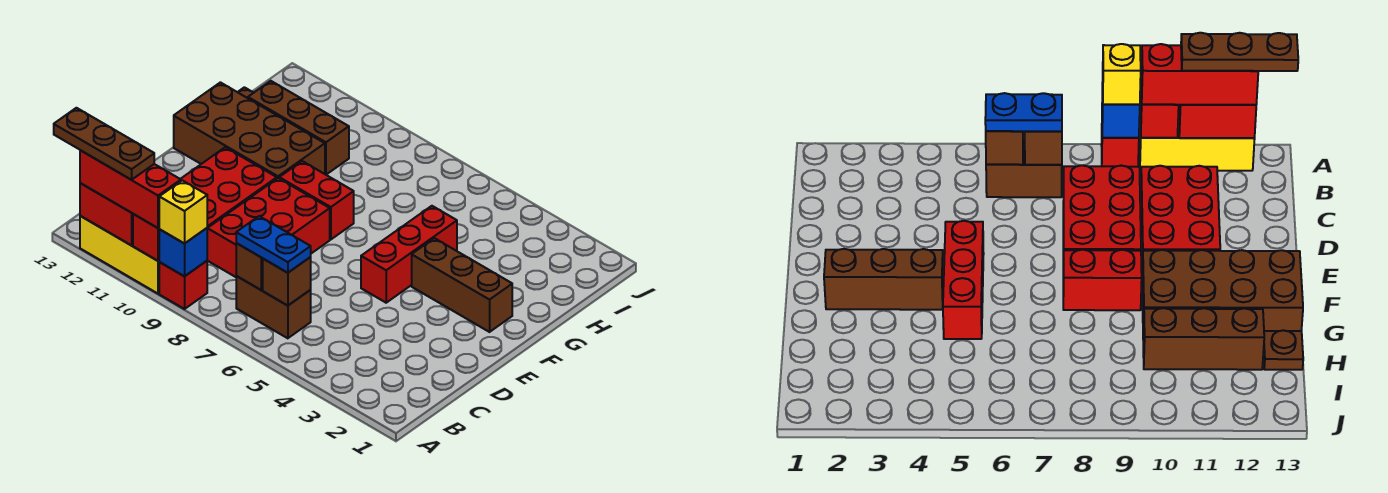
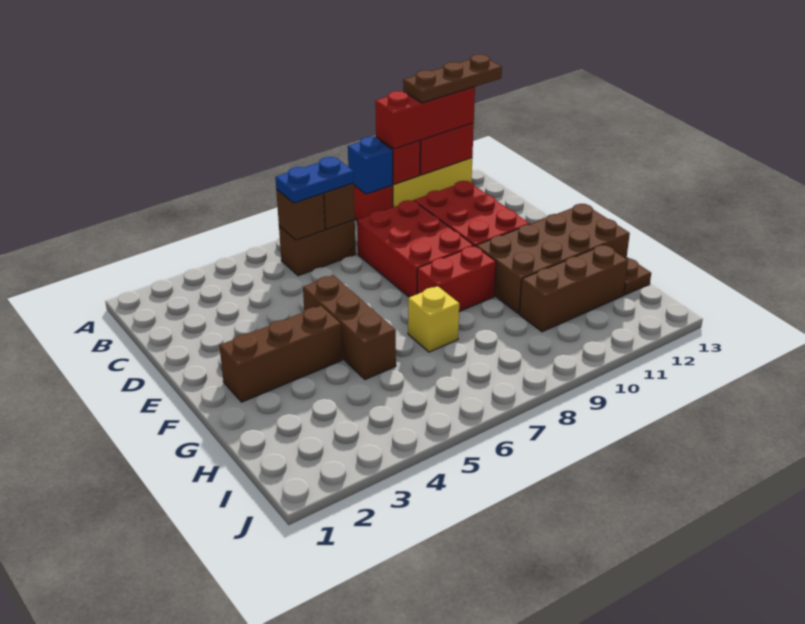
yellow 1x1 brick [159,180,207,244] -> yellow 1x1 brick moved to [408,286,459,352]
red 1x3 brick [361,206,457,303] -> brown 1x3 brick [303,275,396,380]

